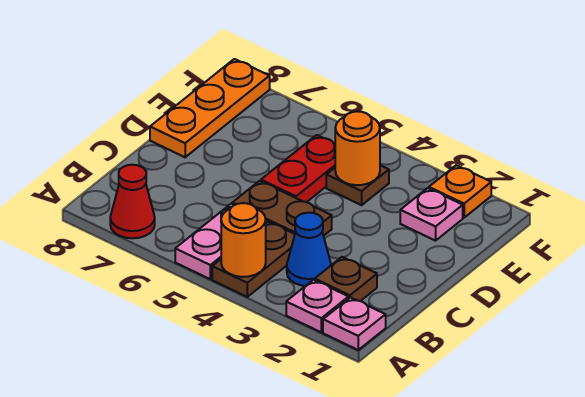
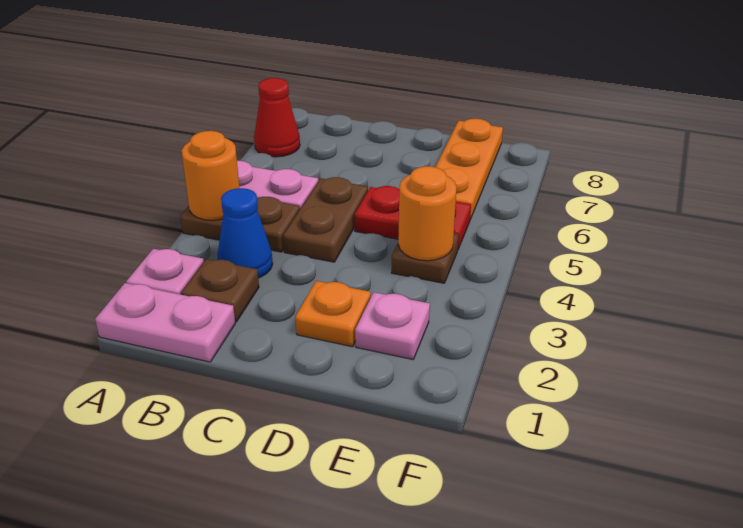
pink 1x1 plate [323,297,386,350] -> pink 1x2 plate [95,283,235,362]
orange 1x3 plate [150,59,270,157] -> orange 1x3 plate turned to [436,119,503,219]
orange 1x1 plate [429,165,491,218] -> orange 1x1 plate moved to [295,281,371,347]

